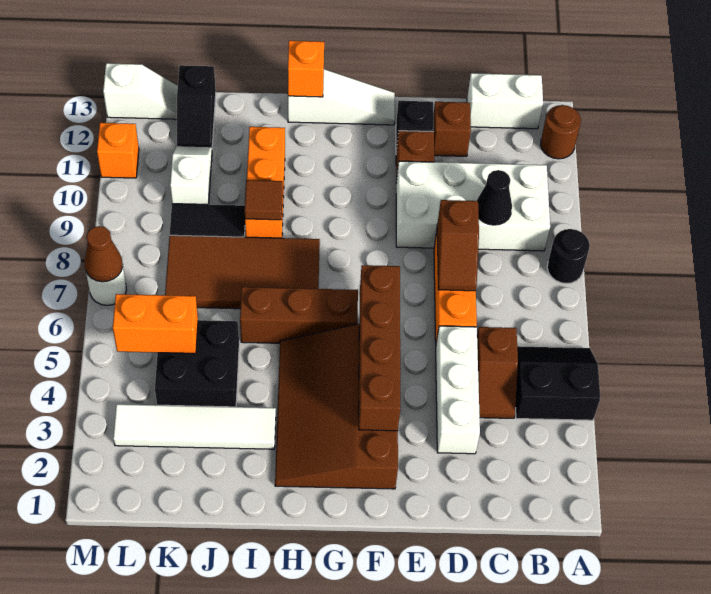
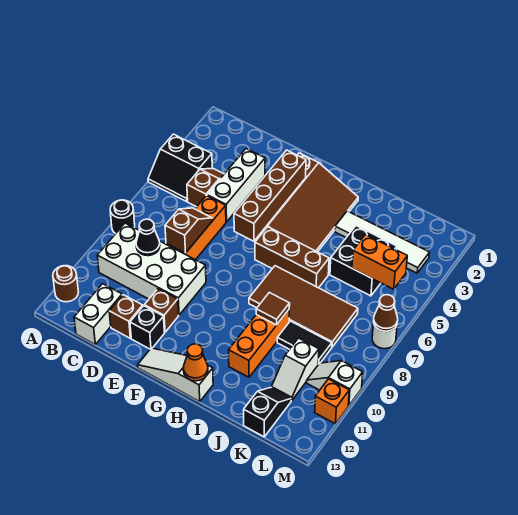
white 1x2 brick [467,73,543,129] -> white 1x2 brick turned to [74,284,122,344]
orange 1x1 brick [288,41,324,97] -> orange 1x1 cone [183,344,208,381]
white 1x2 slope [103,63,178,119] -> white 1x2 slope moved to [307,361,363,406]

